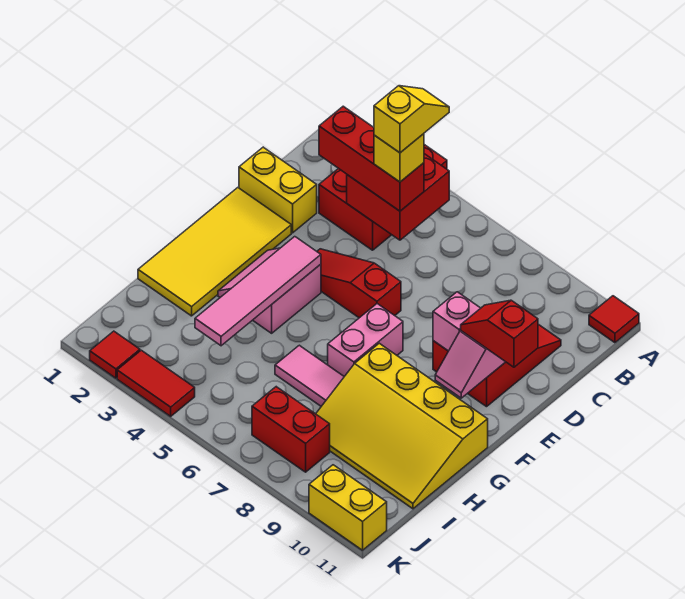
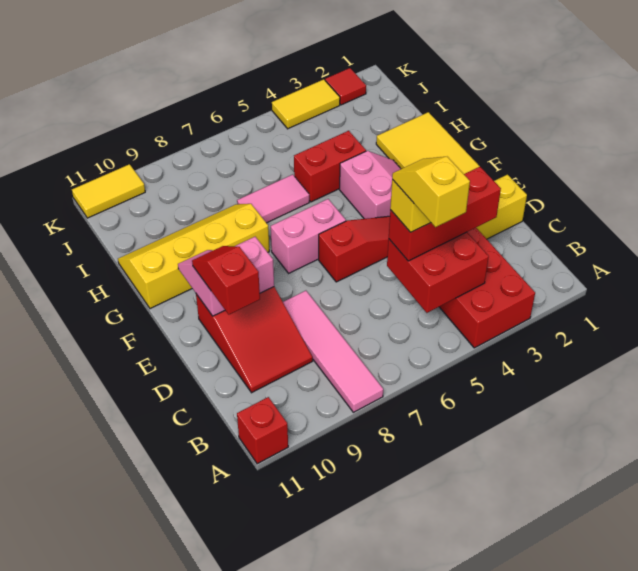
red 1x1 tile [589,296,639,343] -> red 1x1 brick [237,397,288,464]
yellow 1x2 slope [374,86,449,153] -> yellow 1x2 slope turned to [392,157,470,227]
red 1x2 slope [461,300,538,367] -> red 1x2 slope turned to [192,246,260,314]
pink 1x4 tile [195,237,321,346] -> pink 1x4 tile moved to [283,291,383,412]
pink 1x2 brick [328,304,403,377] -> pink 1x2 brick turned to [271,199,346,273]
yellow 3x4 slope [316,343,488,509] -> yellow 2x4 slope [118,204,269,309]
red 1x2 brick [252,387,330,472] -> red 1x2 brick moved to [294,131,366,202]
red 1x2 tile [117,350,195,416] -> yellow 1x2 tile [272,79,340,129]
yellow 1x2 brick [309,465,387,550] -> yellow 1x2 tile [72,164,145,218]

